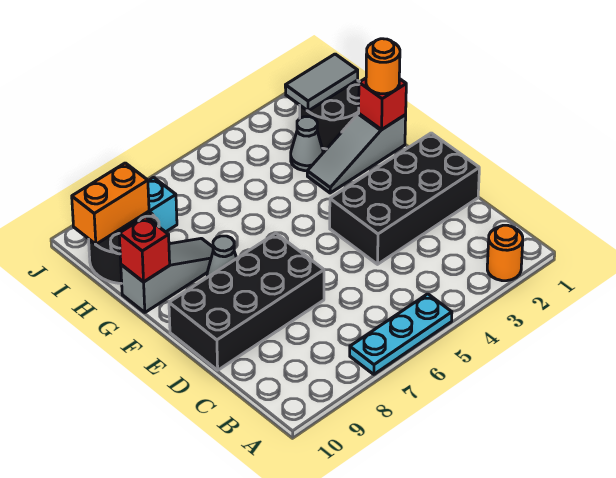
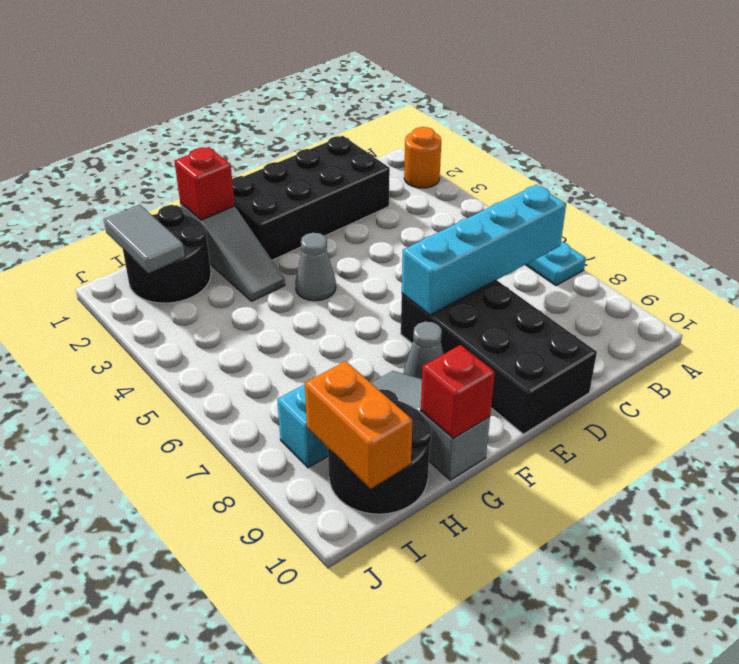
none -> cyan 1x4 brick [402,185,566,315]
black 2x4 brick [330,133,479,264] -> black 2x4 brick turned to [232,136,390,260]
orange 1x1 round brick [366,39,400,94] -> none
grey 1x1 cone [291,117,323,171] -> grey 1x1 cone moved to [295,233,336,301]

